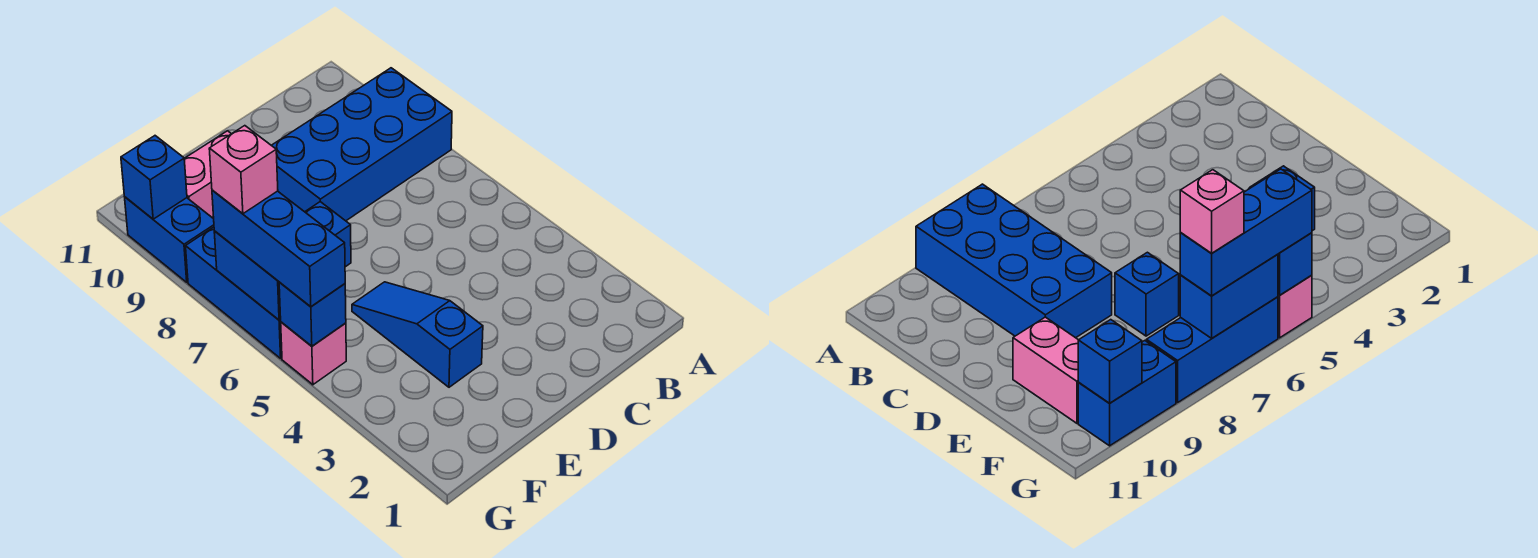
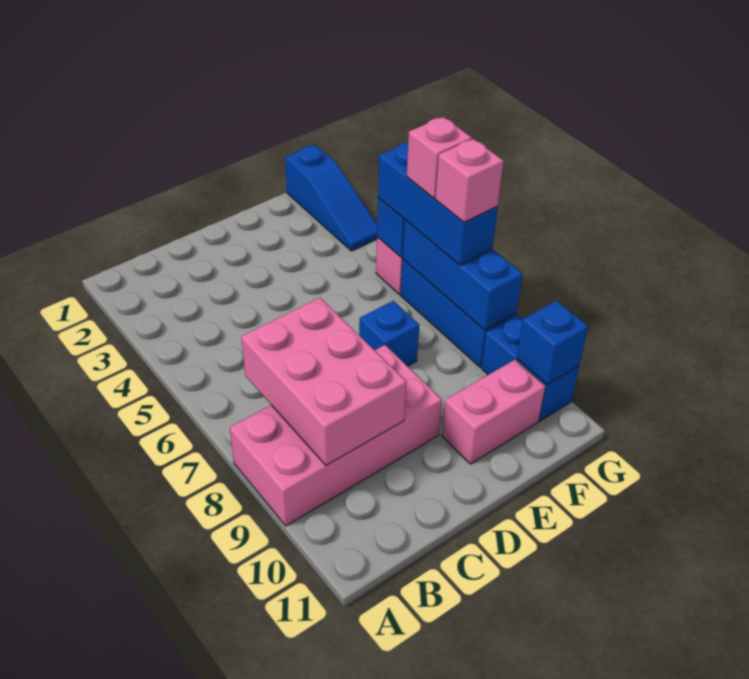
blue 2x4 brick [271,68,452,221] -> pink 2x4 brick [230,345,442,526]
none -> pink 2x3 brick [241,298,407,465]
blue 1x3 slope [352,282,483,387] -> blue 1x3 slope moved to [285,145,377,251]
blue 1x2 brick [214,231,281,320] -> blue 1x3 brick [403,220,523,330]
none -> pink 1x1 brick [407,117,472,198]

